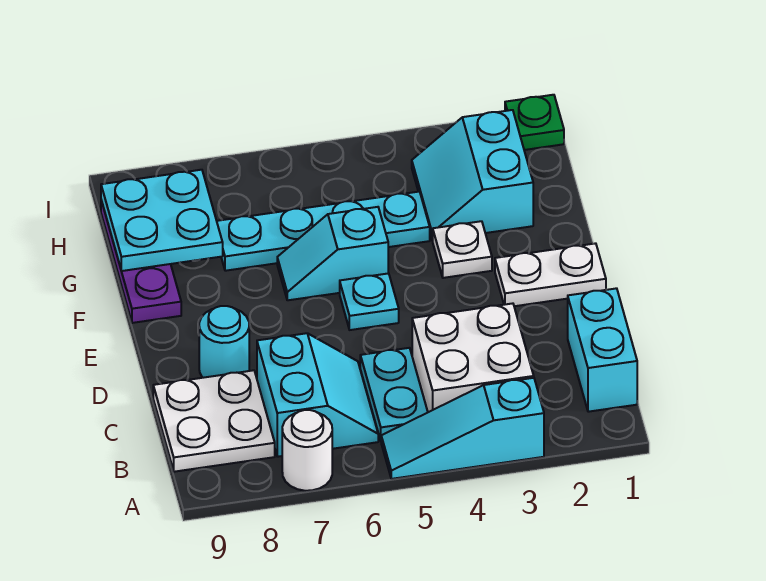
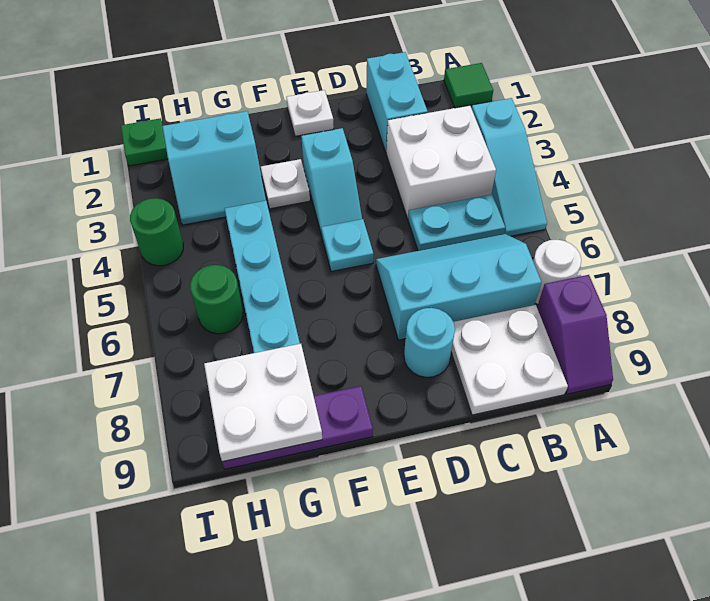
none -> green 1x1 tile [444,63,493,108]
none -> purple 1x2 slope [537,275,613,394]
cyan 1x2 brick [568,288,637,412] -> cyan 1x2 brick turned to [366,52,428,152]
cyan 2x2 slope [257,333,378,457] -> cyan 2x3 slope [376,234,541,340]
white 1x2 plate [495,243,606,306] -> white 1x1 plate [287,90,334,136]
cyan 1x2 slope [277,207,388,300] -> cyan 1x2 slope moved to [301,128,362,235]
cyan 2x2 plate [101,170,223,271] -> white 2x2 plate [204,344,322,462]
none -> green 1x1 round brick [190,265,243,334]
none -> green 1x1 round brick [130,198,183,266]

